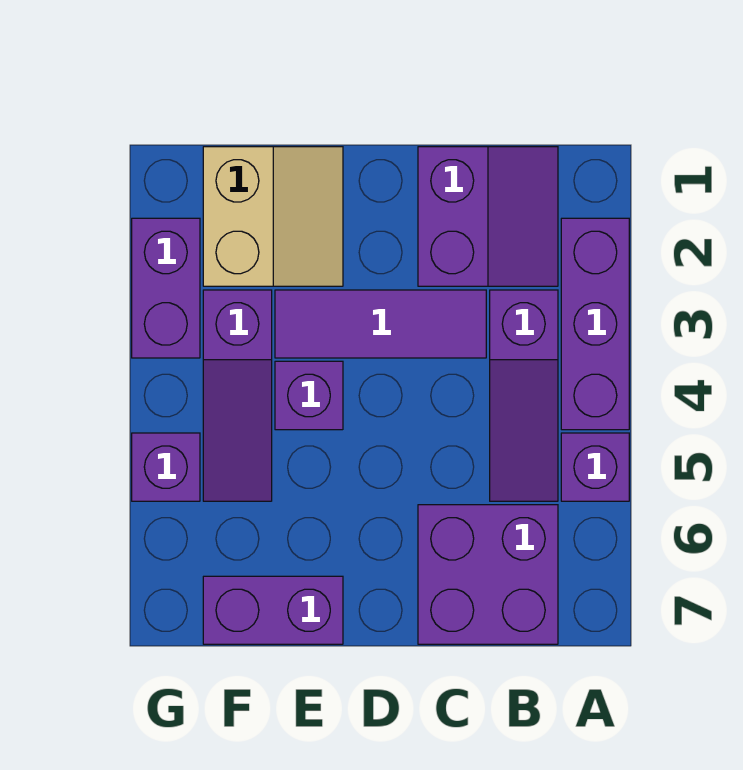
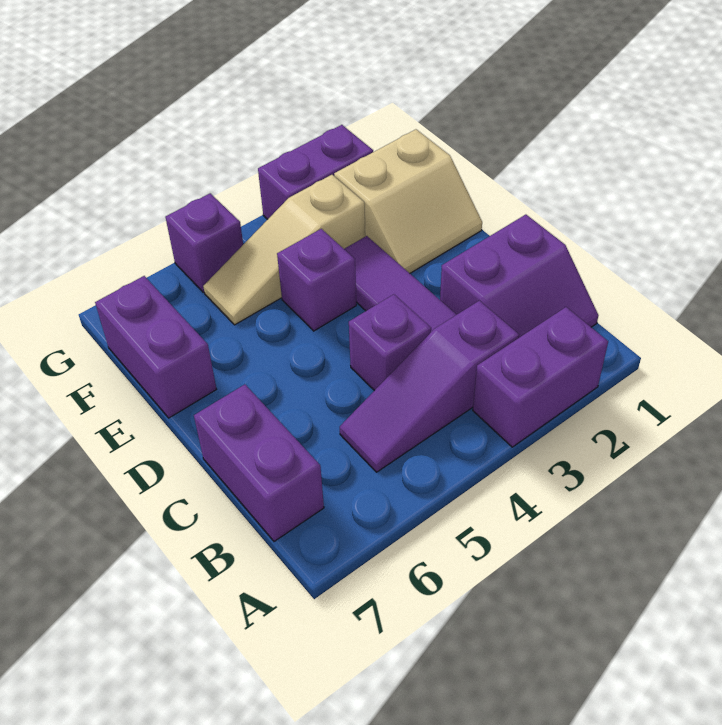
purple 1x3 brick [561,218,629,430] -> purple 1x2 brick [473,307,608,447]
purple 1x1 brick [561,433,629,501] -> purple 1x1 brick moved to [349,294,431,391]
purple 2x2 brick [418,505,558,644] -> purple 1x2 brick [194,384,324,542]
purple 1x3 slope [203,290,272,501] -> tan 1x3 slope [203,175,365,325]

